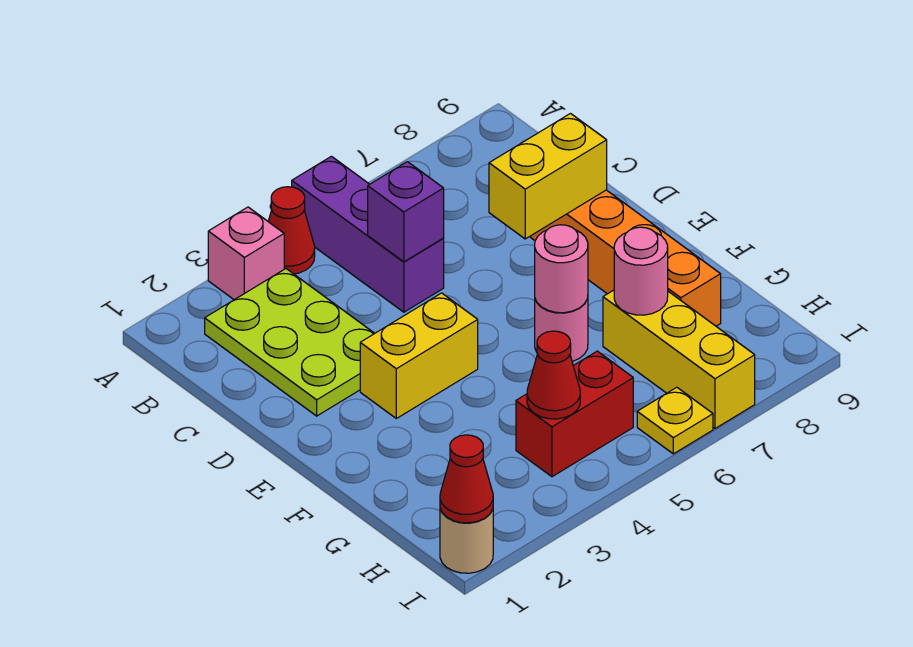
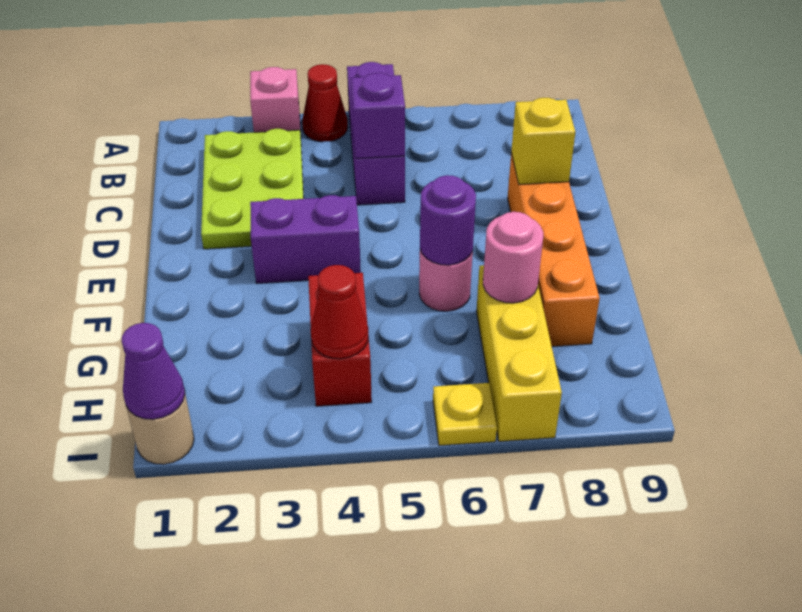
yellow 1x2 brick [489,114,607,239] -> yellow 1x1 brick [511,98,576,184]
yellow 1x2 brick [360,293,478,418] -> purple 1x2 brick [250,195,361,284]
pink 1x1 round brick [535,225,588,313] -> purple 1x1 round brick [420,175,476,265]
red 1x2 brick [516,351,633,477] -> red 1x2 brick turned to [308,273,372,406]
red 1x1 cone [440,435,493,523] -> purple 1x1 cone [122,323,185,419]

